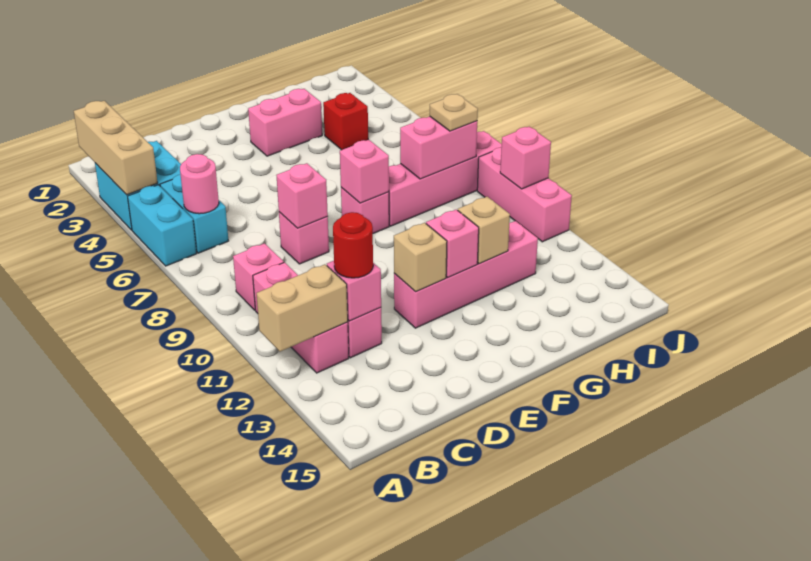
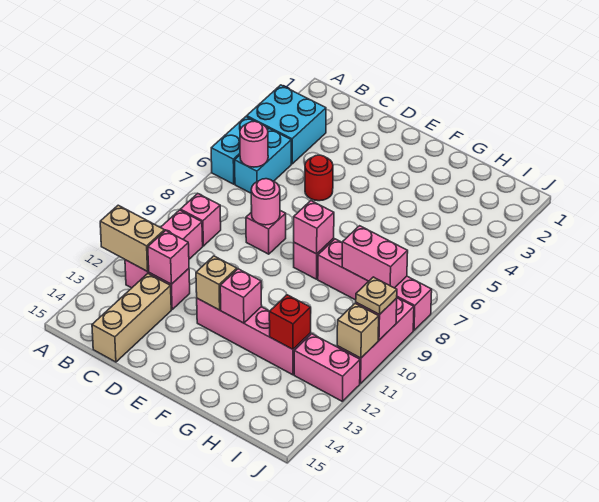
tan 1x3 brick [74,101,158,195] -> tan 1x3 brick moved to [92,273,171,362]
red 1x1 round brick [333,212,373,278] -> red 1x1 round brick moved to [305,155,333,201]
pink 1x1 brick [277,163,328,228] -> pink 1x1 round brick [251,179,280,225]
pink 1x2 brick [248,89,322,156] -> pink 1x2 brick moved to [294,334,360,401]
tan 1x1 brick [458,197,510,264] -> tan 1x1 brick moved to [337,303,379,358]
red 1x1 brick [323,93,368,150] -> red 1x1 brick moved to [269,295,311,349]
tan 1x1 plate [430,94,478,131] -> tan 1x1 plate moved to [356,277,397,315]

